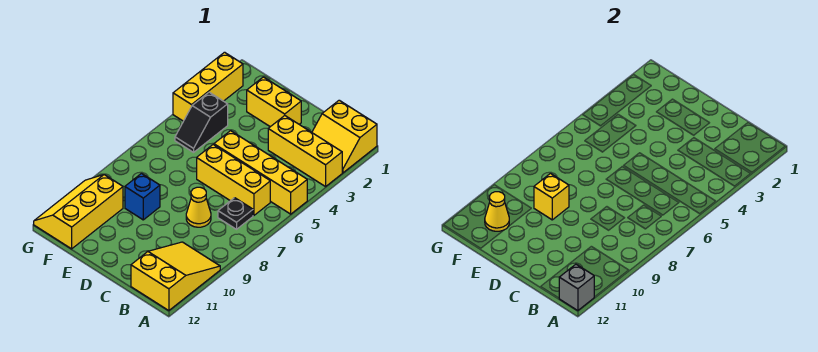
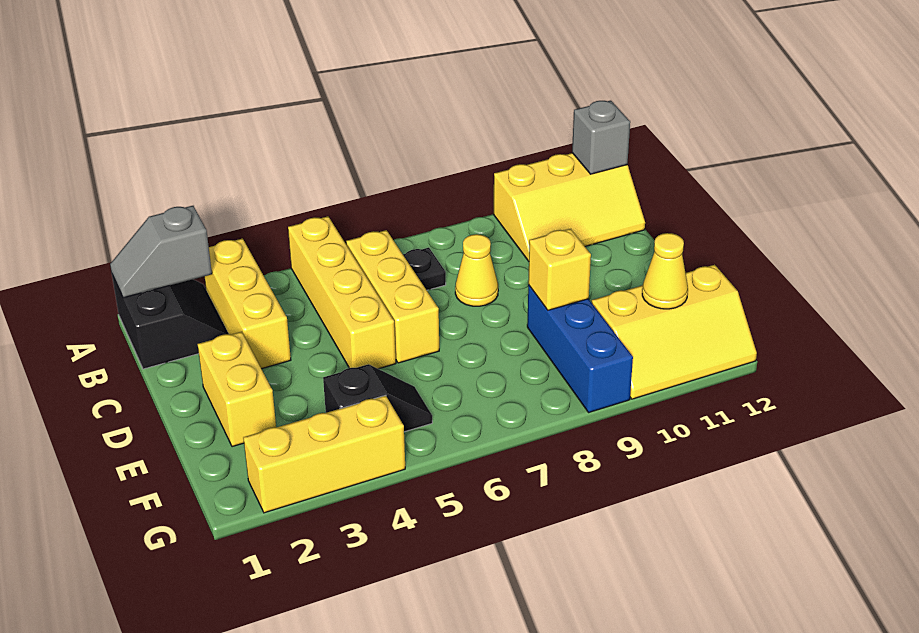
yellow 2x2 slope [312,100,377,173] -> black 2x2 slope [112,275,229,369]
none -> grey 1x2 slope [110,206,212,298]
yellow 2x3 slope [131,242,220,311] -> yellow 2x3 slope turned to [494,153,645,261]
blue 1x1 brick [125,174,160,220] -> blue 1x3 brick [527,285,633,412]

